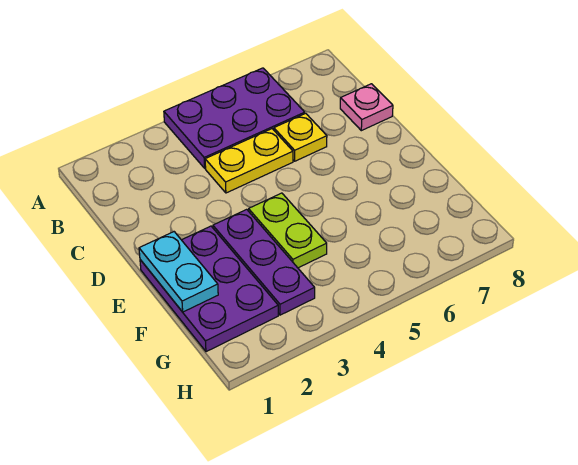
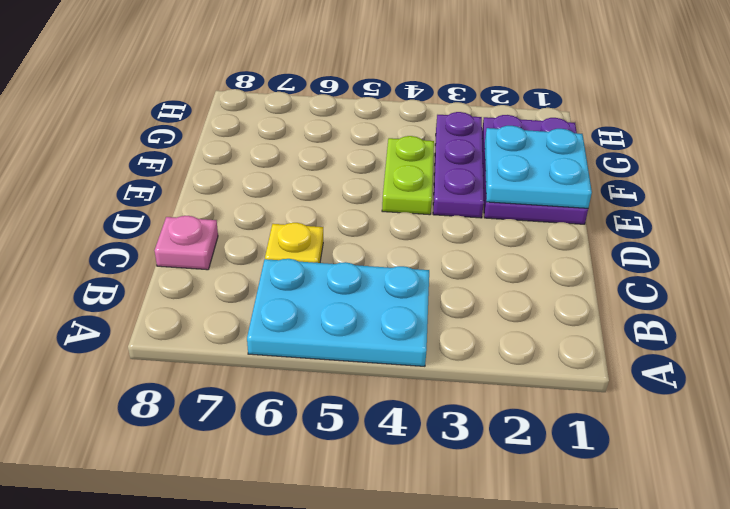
purple 2x3 plate [164,68,305,168] -> cyan 2x3 plate [247,259,429,366]
yellow 1x2 plate [205,129,293,193] -> none
cyan 1x2 plate [139,232,218,312] -> cyan 2x2 plate [485,126,592,208]

